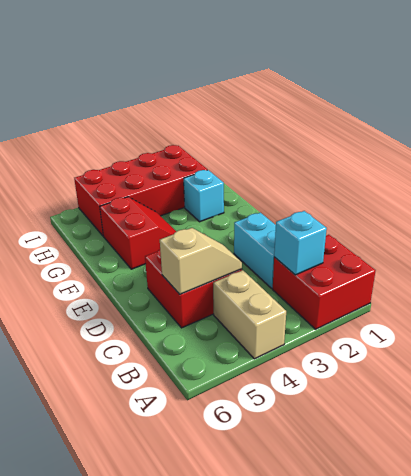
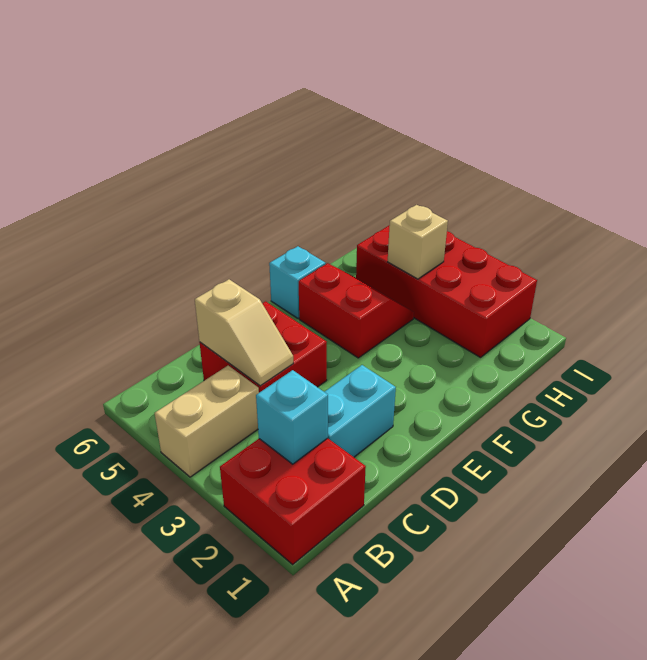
red 2x2 slope [100,197,176,269] -> red 2x2 slope turned to [299,263,414,358]
cyan 1x1 brick [184,170,224,222] -> cyan 1x1 brick moved to [269,246,326,318]
none -> tan 1x1 brick [388,205,448,279]

